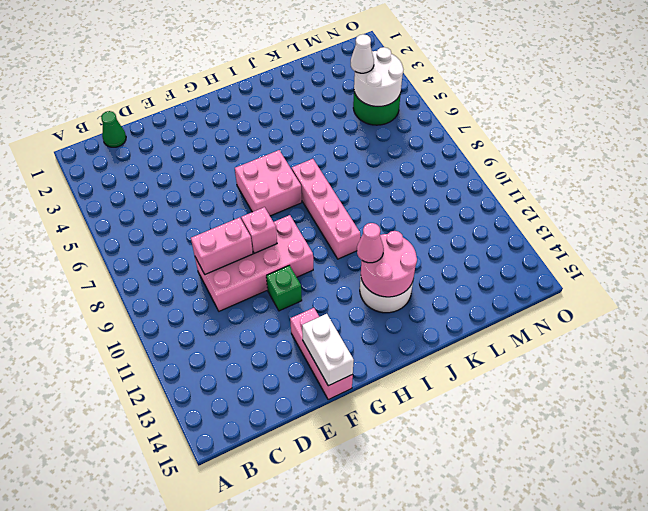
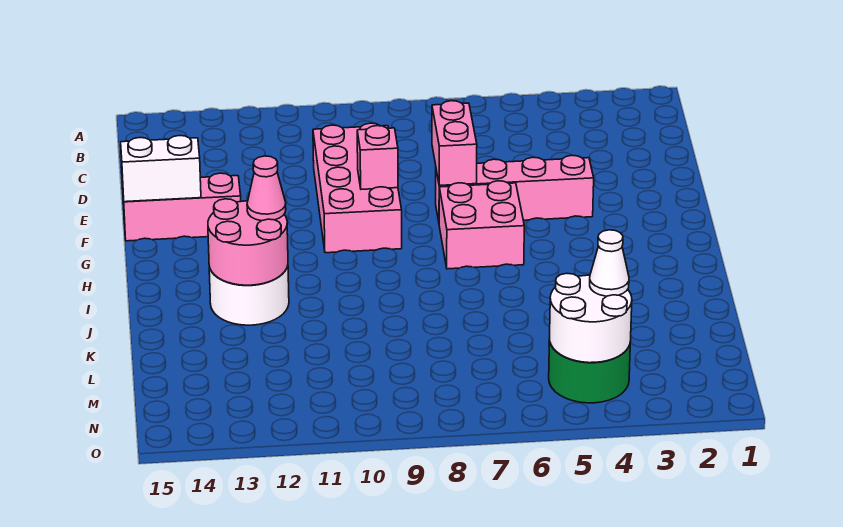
green 1x1 cone [101,111,126,147] -> none
pink 1x2 brick [191,217,253,274] -> pink 1x2 brick moved to [432,101,477,185]
green 1x1 brick [266,265,302,311] -> none
pink 1x4 brick [292,159,360,259] -> pink 1x4 brick moved to [436,155,594,221]

